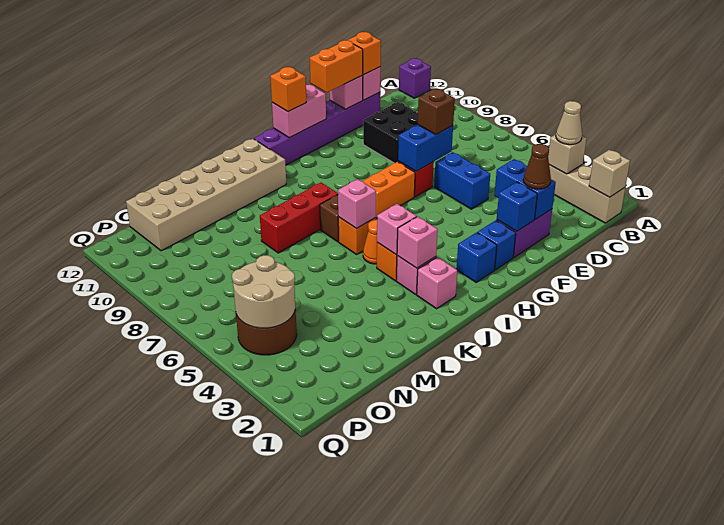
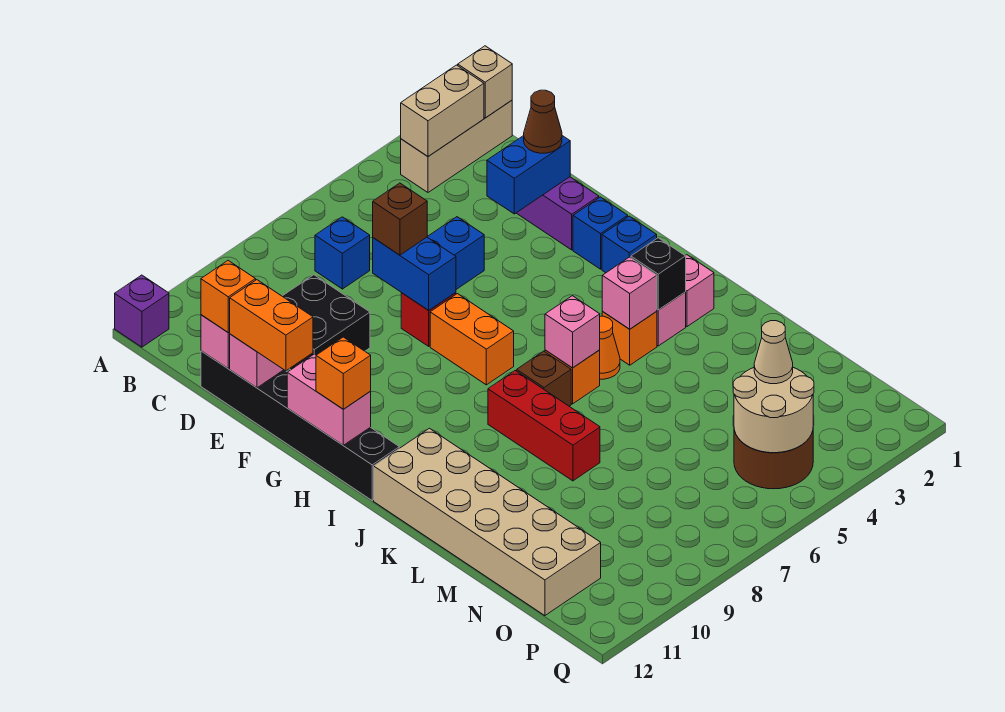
tan 1x1 brick [548,134,587,174] -> tan 1x2 brick [401,65,484,156]
tan 1x1 cone [556,101,582,145] -> tan 1x1 cone moved to [754,321,793,384]
purple 1x6 brick [254,92,380,165] -> black 1x6 brick [201,351,399,500]
blue 1x1 brick [497,182,537,231] -> blue 1x1 brick moved to [315,217,370,289]
pink 1x1 brick [397,217,438,268] -> black 1x1 brick [631,238,686,310]

